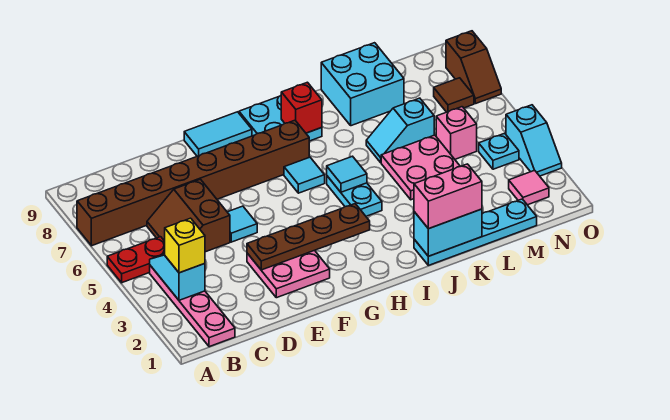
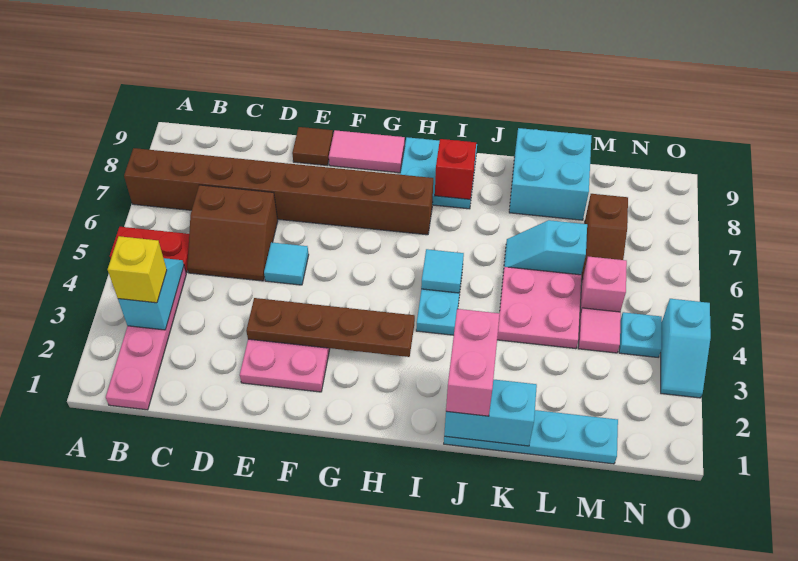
brown 2x2 slope [147,179,230,252] -> brown 2x2 slope turned to [187,185,278,281]
cyan 1x2 tile [184,112,252,156] -> pink 1x2 tile [329,130,405,173]
cyan 1x1 tile [284,157,325,193] -> none
pink 1x2 brick [414,164,482,229] -> pink 1x2 brick turned to [446,309,500,416]
pink 1x1 tile [509,170,549,205] -> pink 1x1 tile moved to [578,308,621,353]
brown 1x1 tile [434,78,474,112] -> brown 1x1 tile moved to [292,127,333,165]
brown 1x2 slope [446,31,501,104] -> brown 1x2 slope moved to [582,194,628,279]

